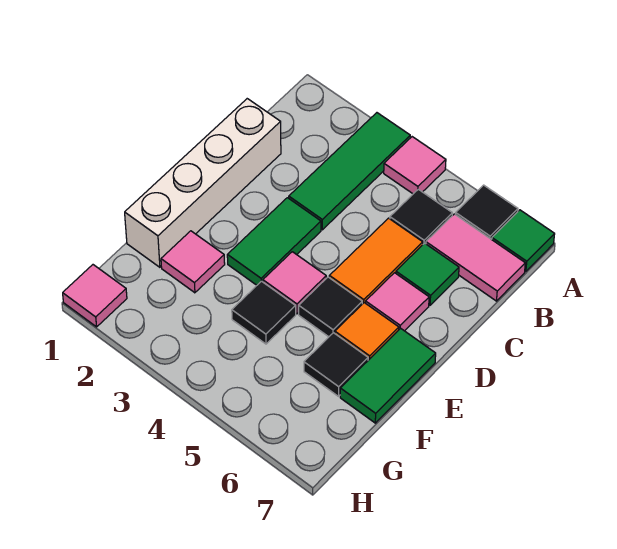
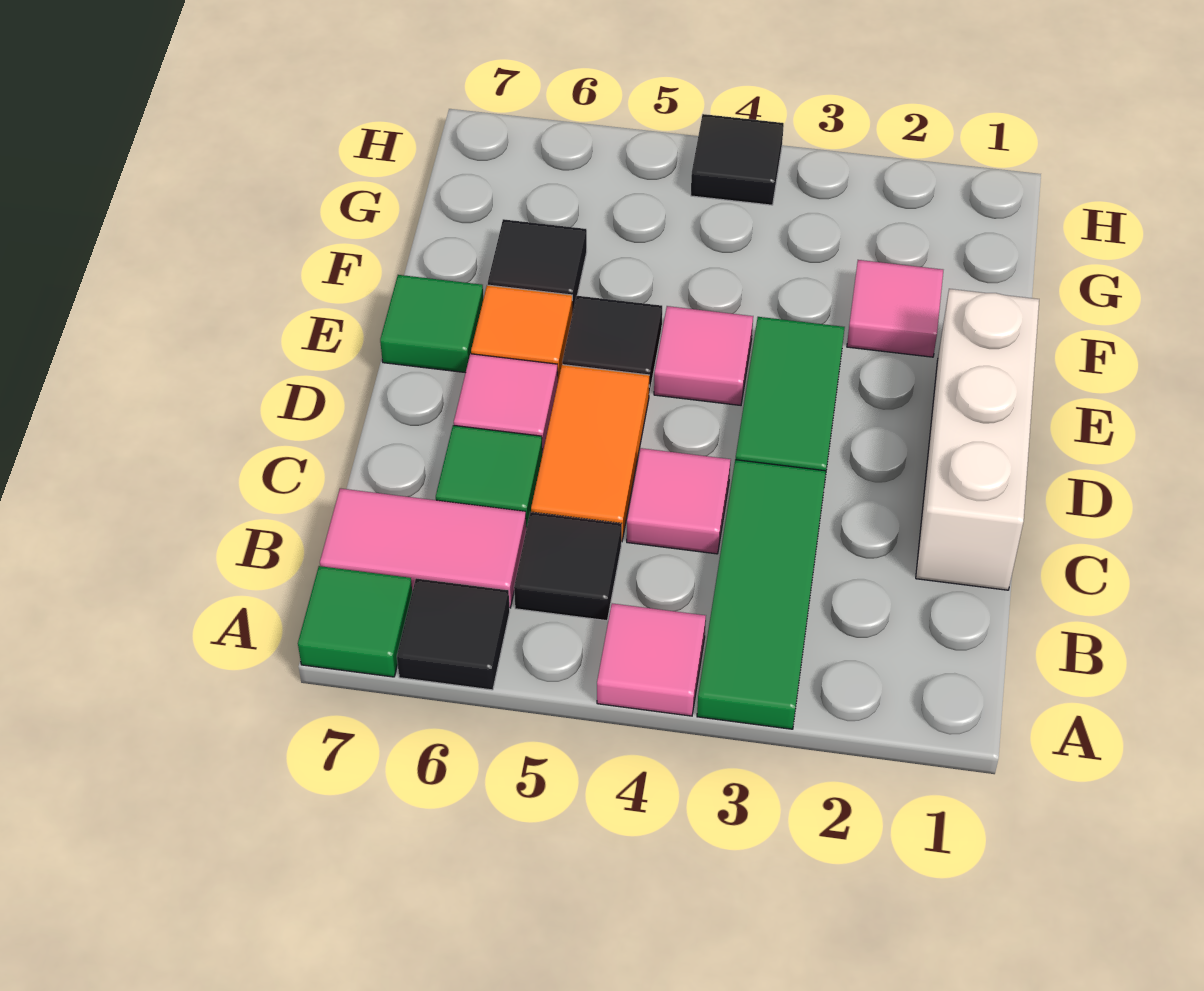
white 1x4 brick [125,99,281,267] -> white 1x3 brick [916,289,1039,590]
green 1x2 tile [340,328,436,423] -> green 1x1 tile [380,275,483,373]
black 1x1 tile [232,281,296,344] -> black 1x1 tile moved to [691,114,784,205]
pink 1x1 tile [63,265,127,327] -> pink 1x1 tile moved to [627,448,731,554]

